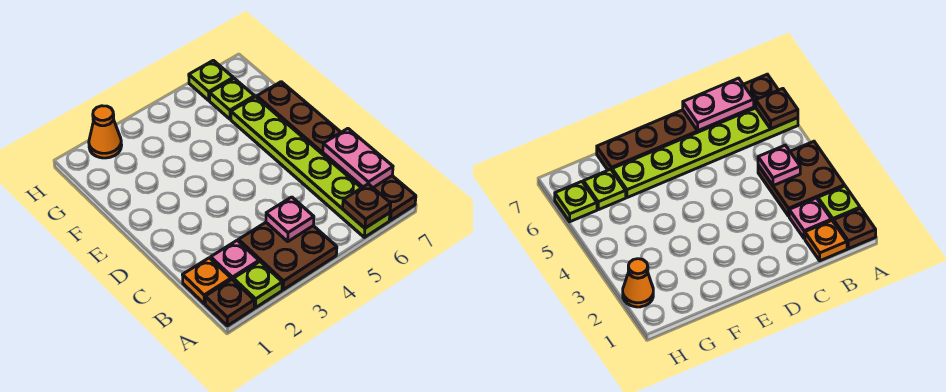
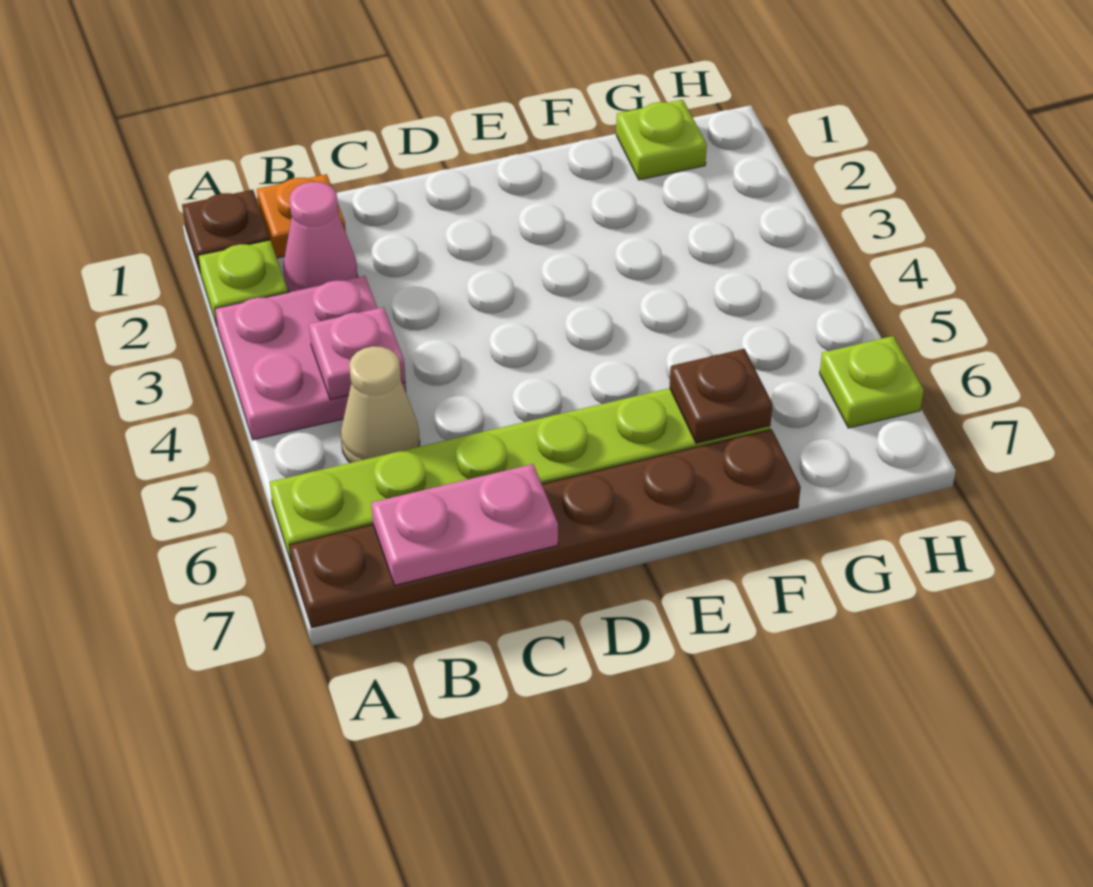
brown 2x2 plate [238,222,337,290] -> pink 2x2 plate [215,276,406,440]
brown 1x1 plate [343,184,391,228] -> brown 1x1 plate moved to [670,349,773,443]
pink 1x1 plate [211,241,259,280] -> pink 1x1 cone [283,182,358,292]
none -> tan 1x1 cone [341,346,420,463]
lime 1x1 plate [210,78,255,119] -> lime 1x1 plate moved to [616,100,707,180]
orange 1x1 cone [89,106,122,158] -> none

